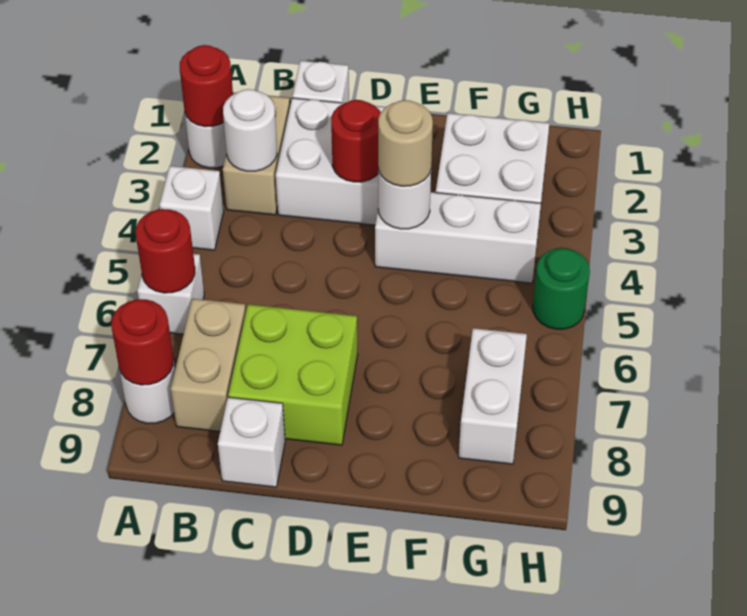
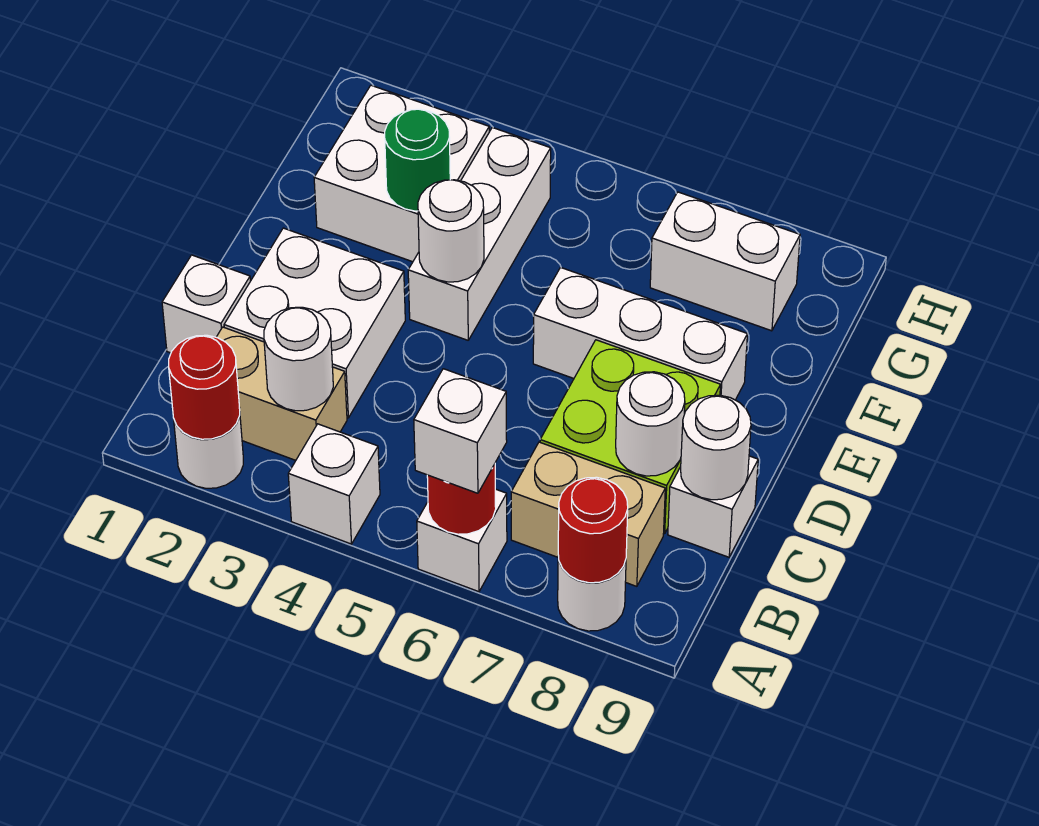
none -> white 1x1 brick [414,369,507,493]
none -> white 1x1 round brick [616,372,685,476]
none -> white 1x1 round brick [681,395,751,500]
red 1x1 round brick [331,100,381,182] -> none
tan 1x1 round brick [378,100,433,186] -> none
none -> white 1x3 brick [533,268,747,400]
green 1x1 round brick [533,248,590,329] -> green 1x1 round brick moved to [385,109,450,211]

